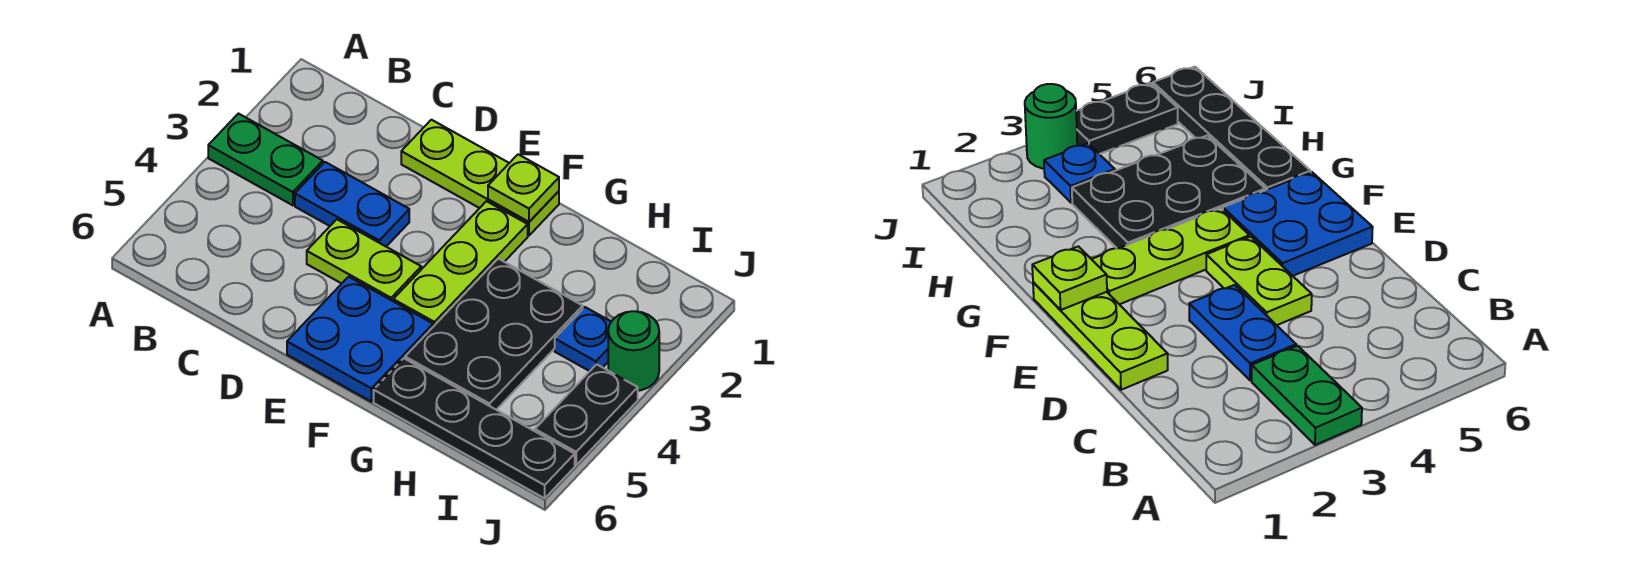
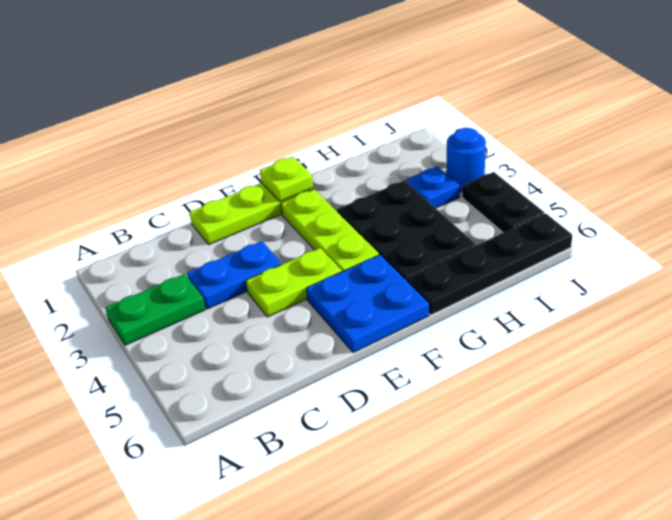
green 1x1 round brick [608,311,659,391] -> blue 1x1 round brick [446,128,486,192]

